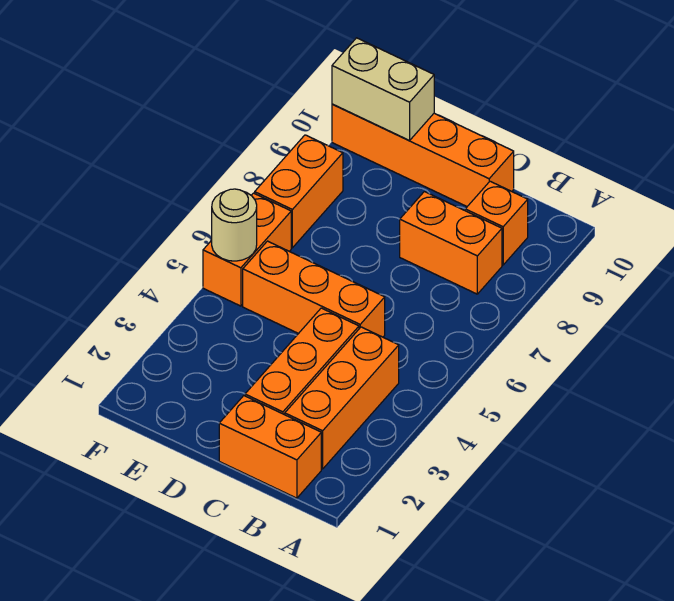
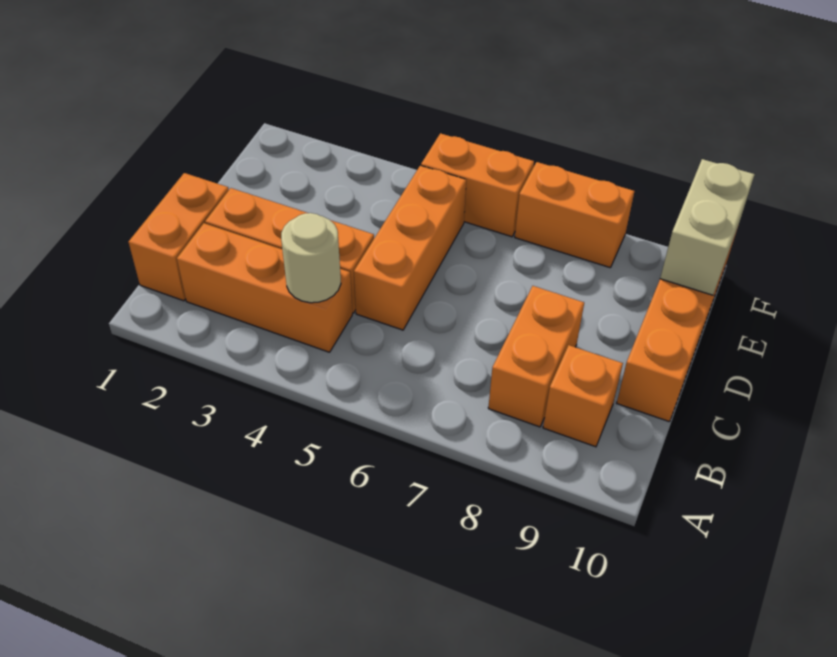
tan 1x1 round brick [212,189,257,261] -> tan 1x1 round brick moved to [281,213,341,303]

